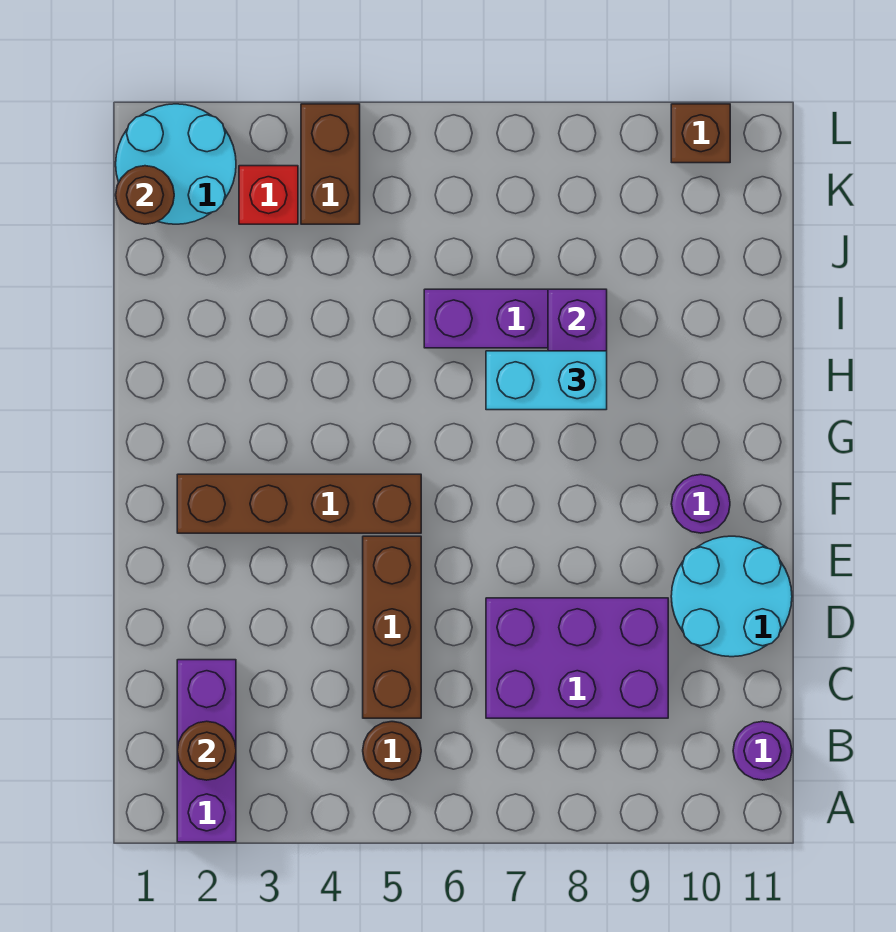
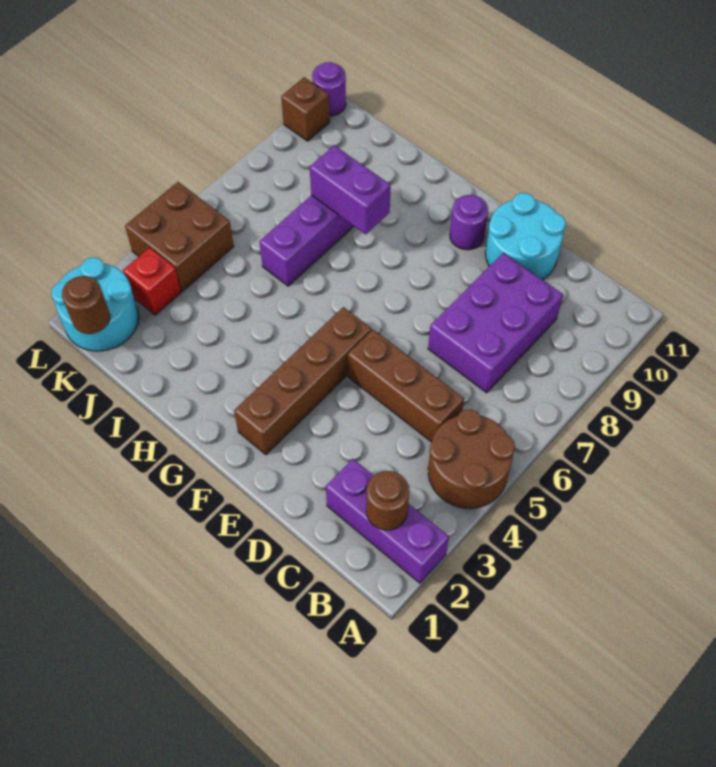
brown 1x1 round brick [363,722,421,780] -> brown 2x2 round brick [428,409,515,508]
purple 1x1 round brick [733,721,792,780] -> purple 1x1 round brick moved to [312,62,346,116]
cyan 1x2 brick [486,351,607,410] -> none
brown 1x2 brick [301,104,360,224] -> brown 2x2 brick [125,182,234,291]

